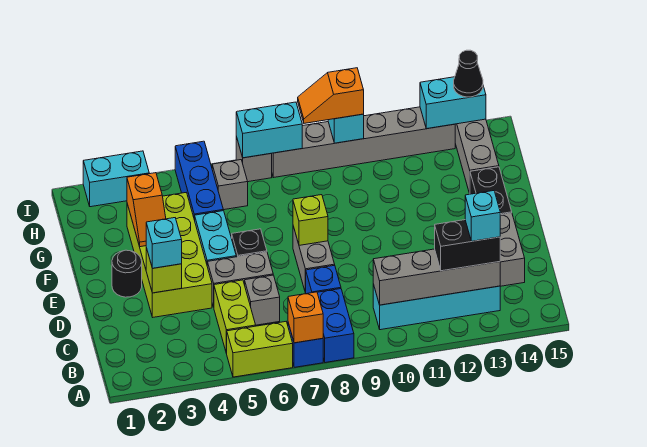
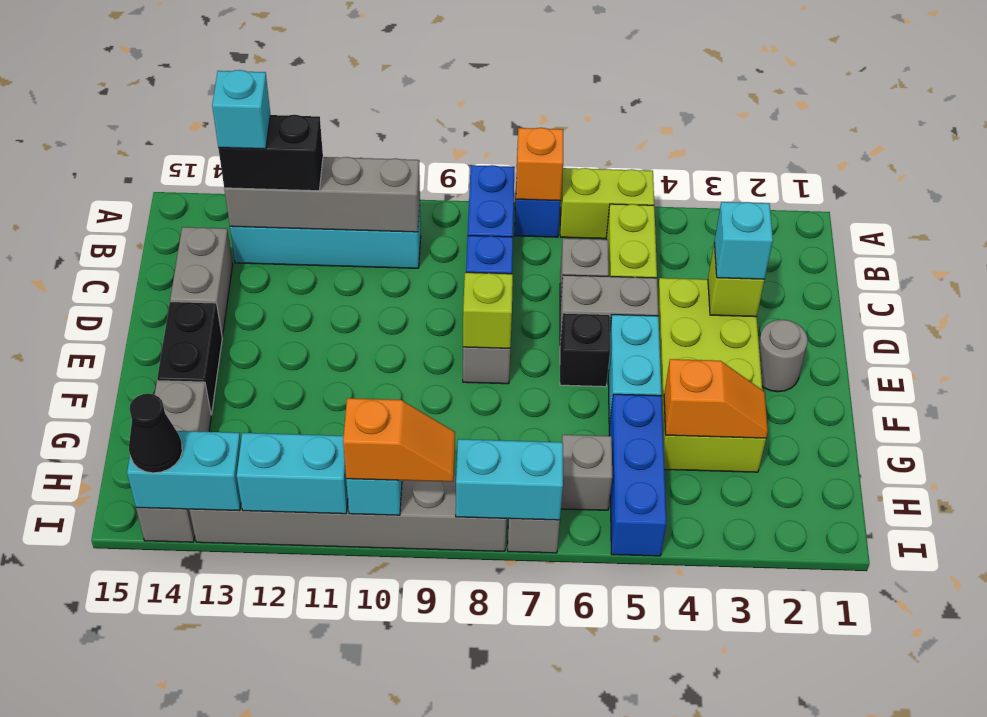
black 1x1 round brick [112,250,142,297] -> grey 1x1 round brick [759,320,808,392]
orange 1x2 slope [127,173,166,247] -> orange 1x2 slope turned to [664,359,768,438]
cyan 1x2 brick [83,151,149,207] -> cyan 1x2 brick moved to [237,433,348,514]

